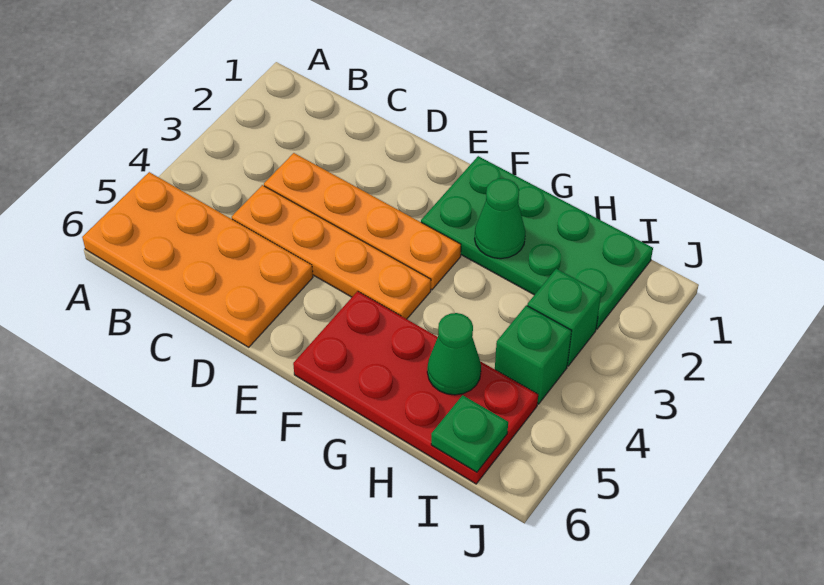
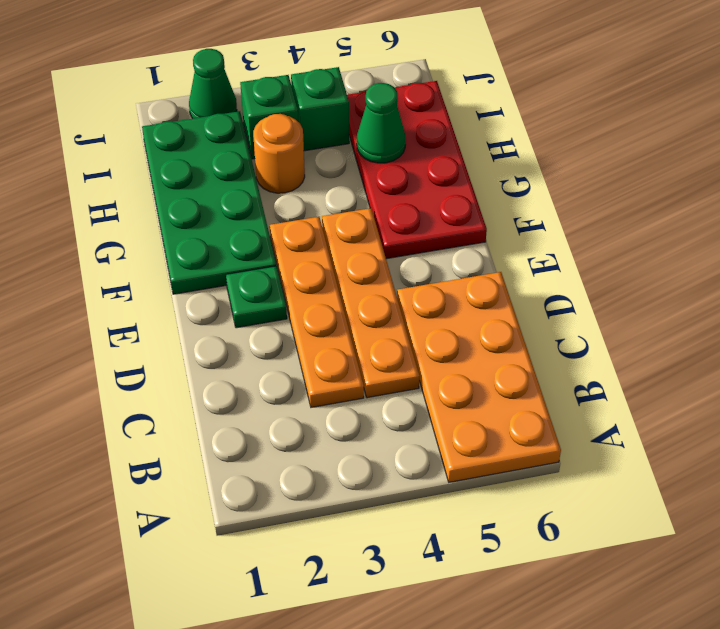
green 1x1 cone [475,178,526,259] -> green 1x1 cone moved to [189,49,237,119]
none -> orange 1x1 round brick [253,114,305,193]
green 1x1 plate [431,395,508,472] -> green 1x1 plate moved to [226,266,287,328]

